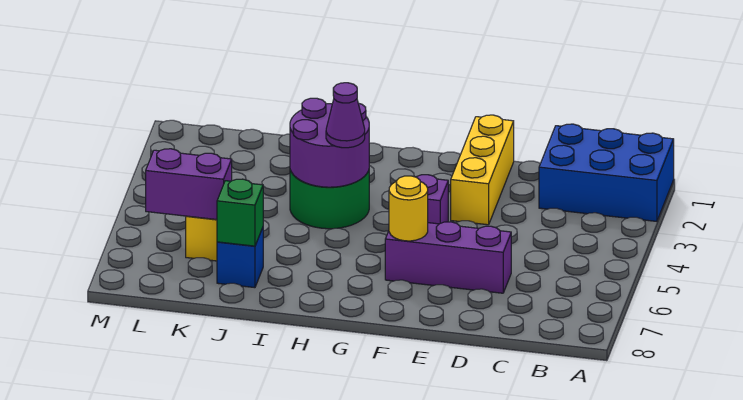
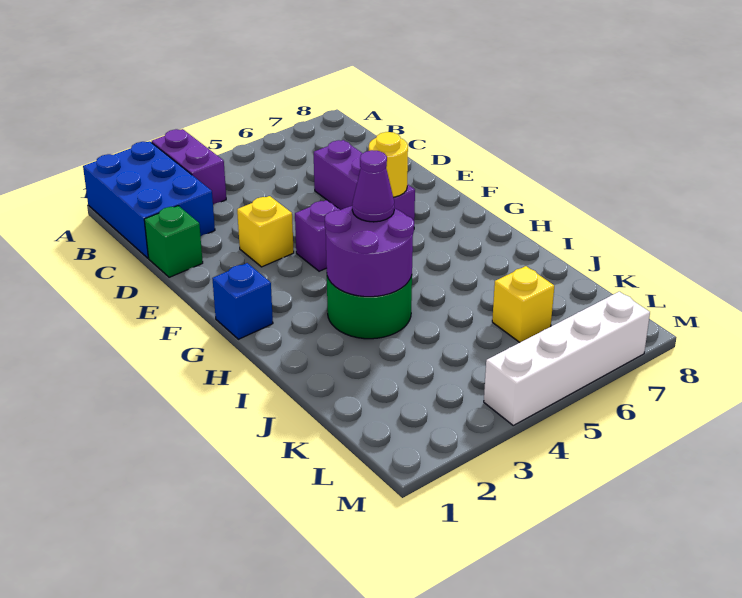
yellow 1x3 brick [451,115,514,225] -> yellow 1x1 brick [237,196,294,267]
blue 1x1 brick [217,228,263,288] -> blue 1x1 brick moved to [212,263,273,339]
green 1x1 brick [217,179,263,246] -> green 1x1 brick moved to [144,206,203,277]
purple 1x2 brick [146,149,232,220] -> purple 1x2 brick moved to [152,129,226,204]
none -> white 1x4 brick [484,292,650,425]

